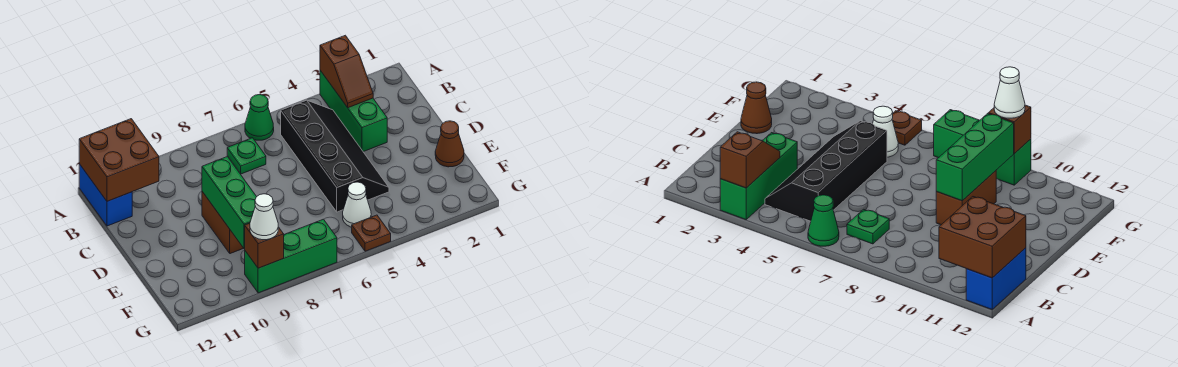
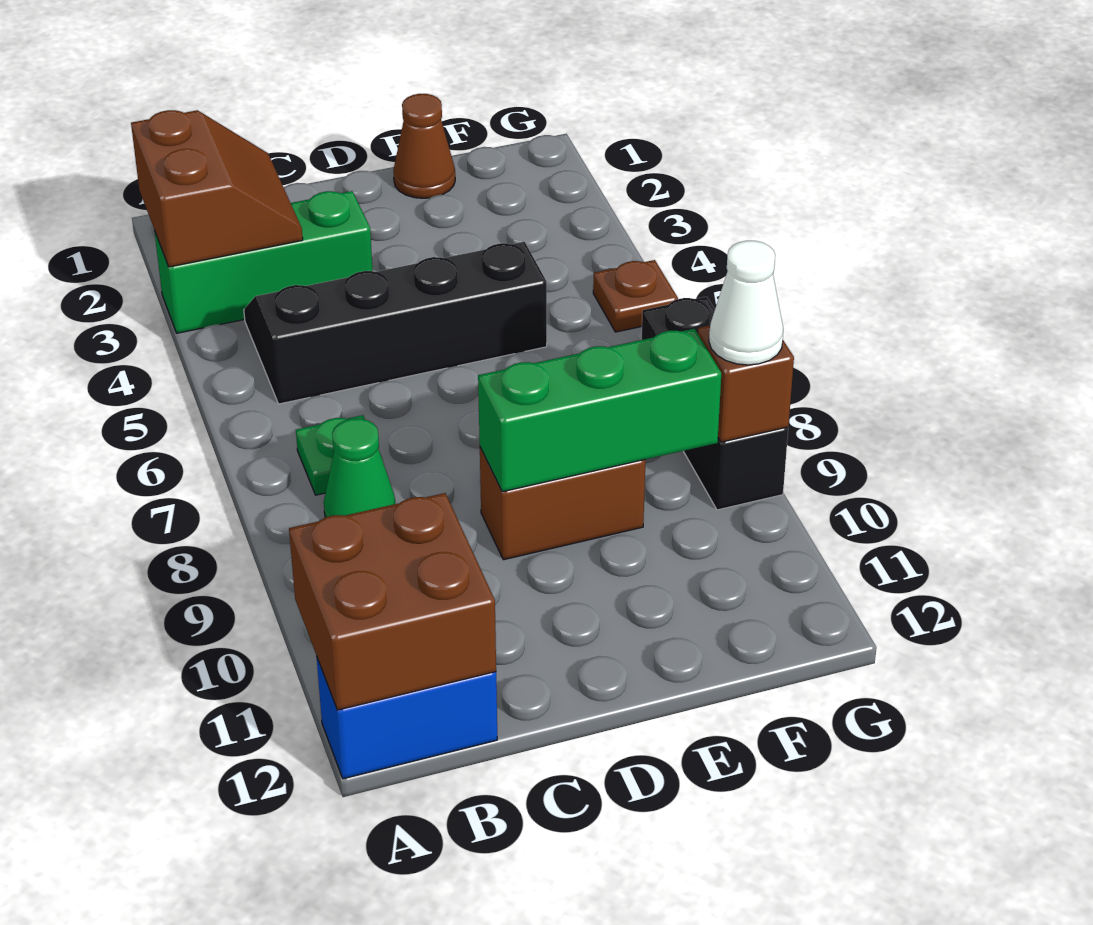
brown 1x2 slope [320,35,373,108] -> brown 2x2 slope [131,110,303,267]
green 1x1 cone [245,95,274,140] -> green 1x1 cone moved to [324,419,396,517]
white 1x1 cone [343,182,371,227] -> none
green 1x3 brick [245,219,337,293] -> black 1x3 brick [642,297,788,510]

